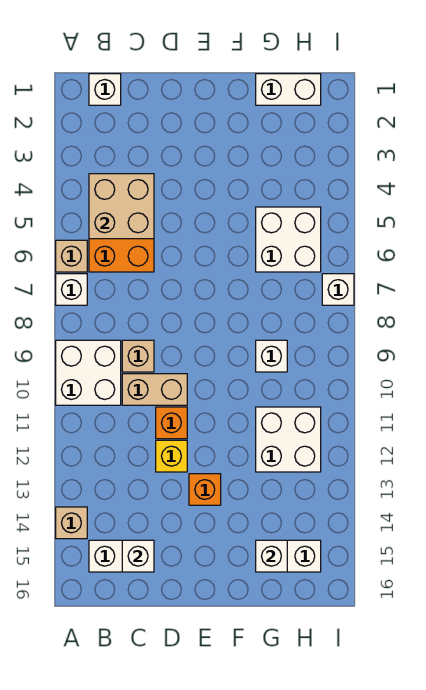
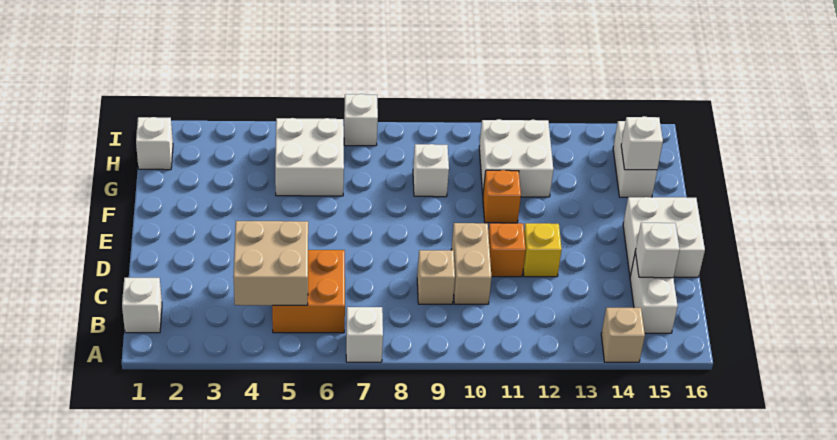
tan 1x1 brick [56,240,87,272] -> none
white 2x2 brick [56,340,121,405] -> white 2x2 brick moved to [623,197,705,277]
orange 1x1 brick [189,474,221,505] -> orange 1x1 brick moved to [483,170,521,223]
white 1x2 brick [256,74,321,105] -> white 1x1 brick [136,117,173,170]

